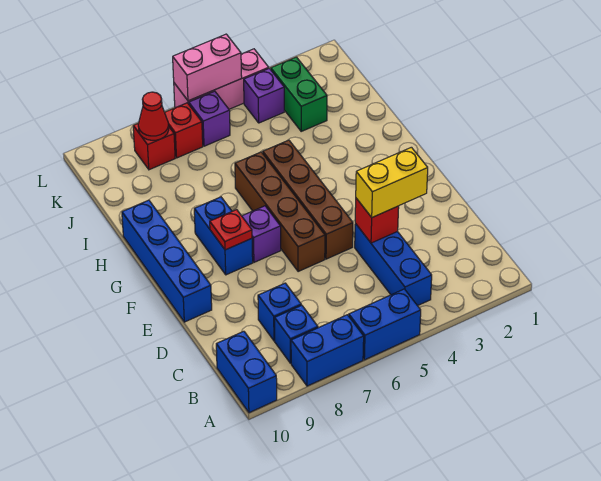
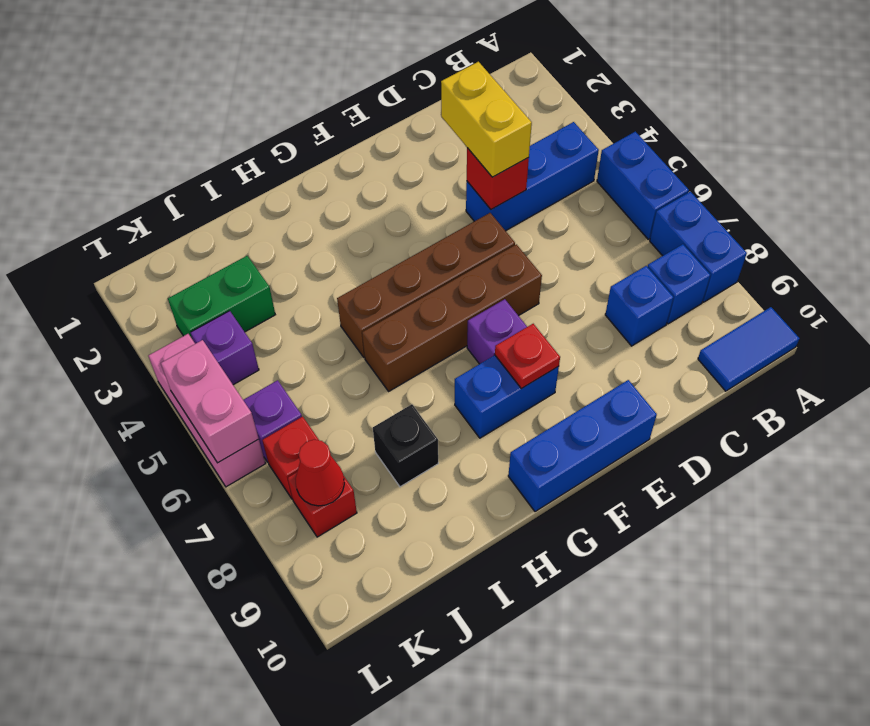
blue 1x2 brick [216,331,277,413] -> blue 1x2 tile [698,307,800,391]
blue 1x4 brick [122,200,212,322] -> blue 1x3 brick [508,380,657,512]
none -> black 1x1 brick [373,404,438,487]

